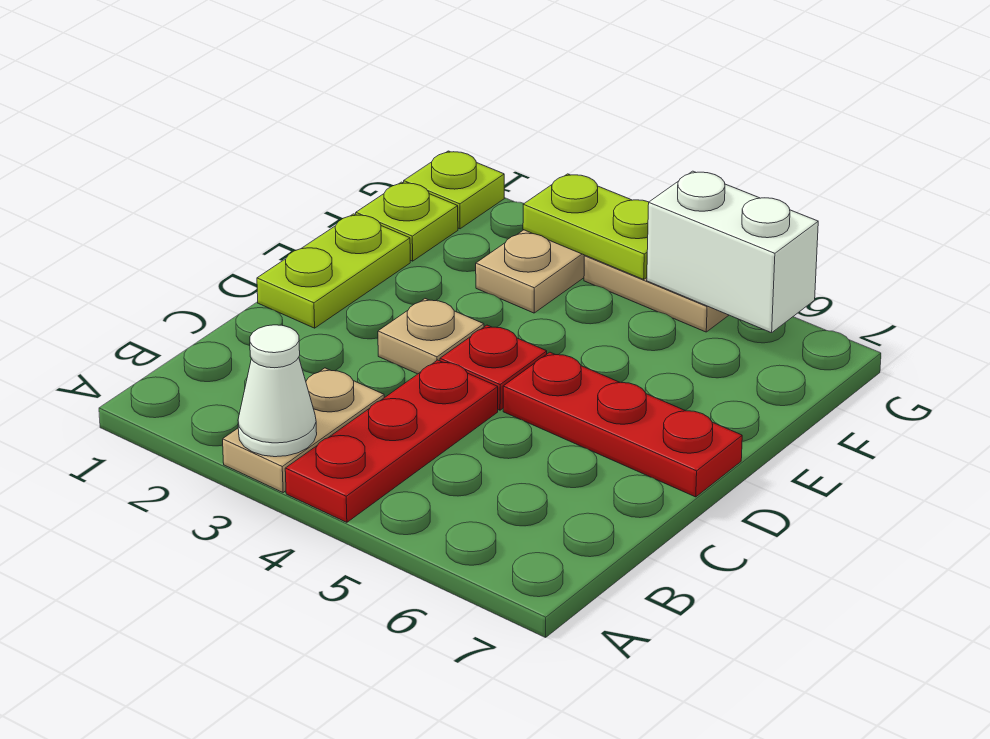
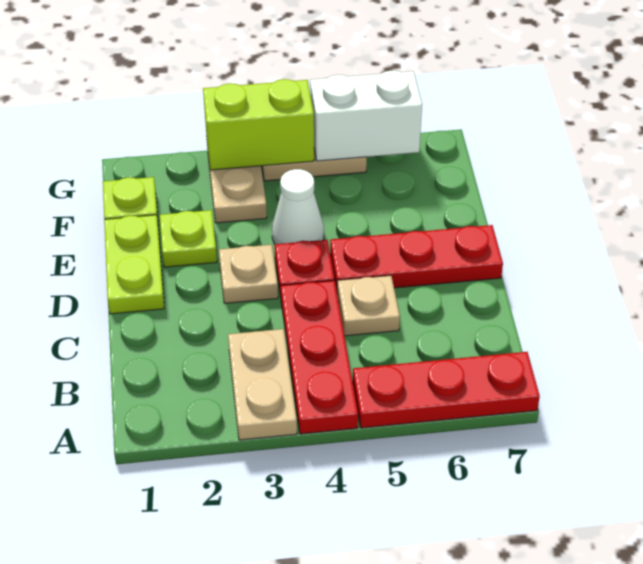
white 1x1 cone [238,325,317,457] -> white 1x1 cone moved to [272,169,324,244]
none -> red 1x3 plate [353,352,540,428]
none -> tan 1x1 plate [337,275,400,336]
lime 1x1 plate [404,151,504,229] -> lime 1x1 plate moved to [160,210,217,267]
lime 1x2 plate [523,174,649,279] -> lime 1x2 brick [203,79,314,170]

